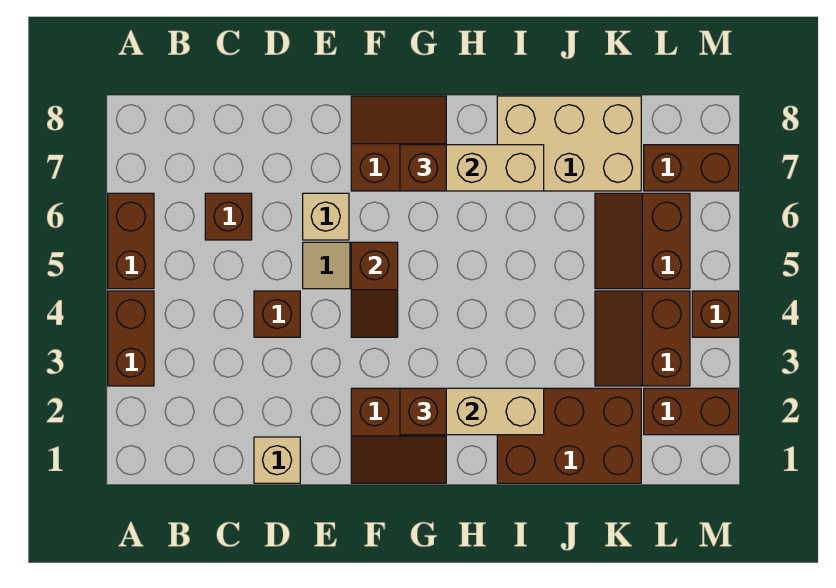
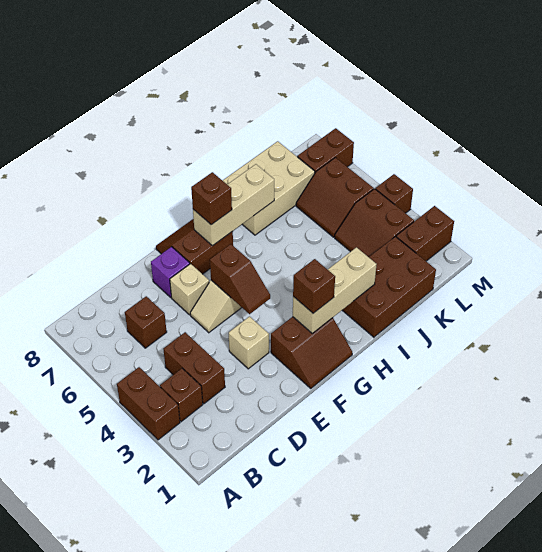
brown 1x2 brick [108,193,154,289] -> brown 1x2 brick moved to [163,332,225,404]
tan 1x1 brick [254,437,300,483] -> tan 1x1 brick moved to [229,317,269,369]
brown 1x1 brick [254,291,300,337] -> brown 1x1 brick moved to [160,368,203,422]
none -> purple 1x1 brick [151,247,190,297]

